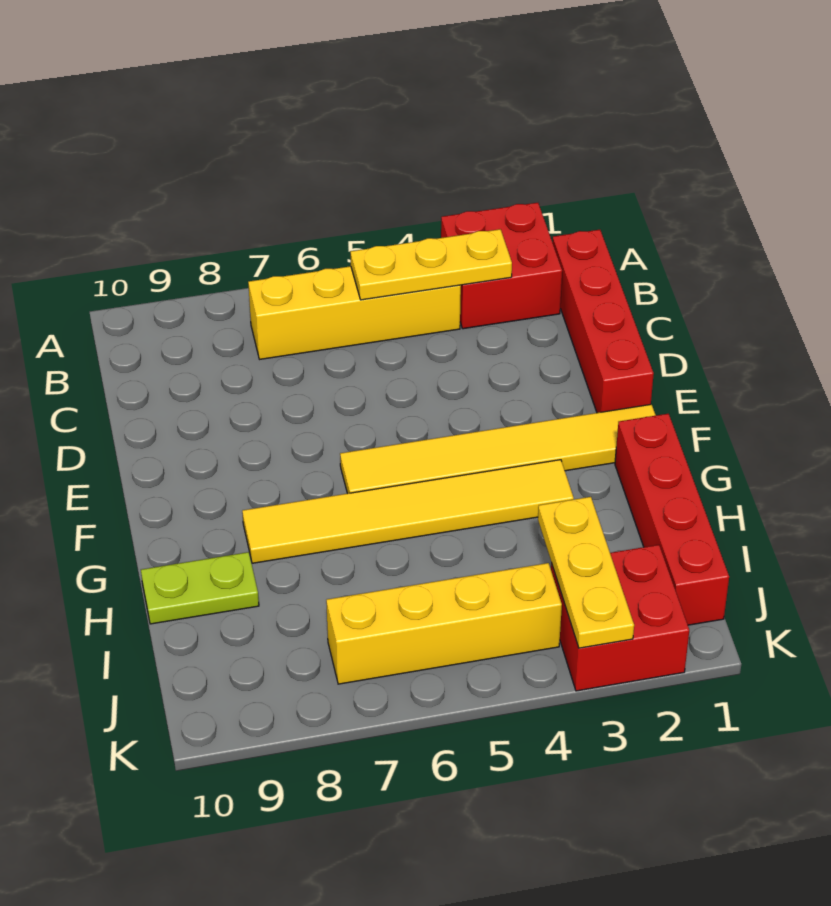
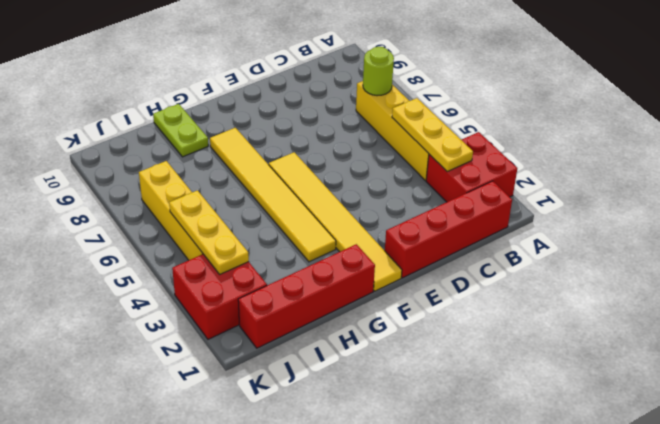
none -> lime 1x1 round brick [363,47,394,96]
yellow 1x3 plate [538,497,634,648] -> yellow 1x3 plate turned to [169,190,249,274]

